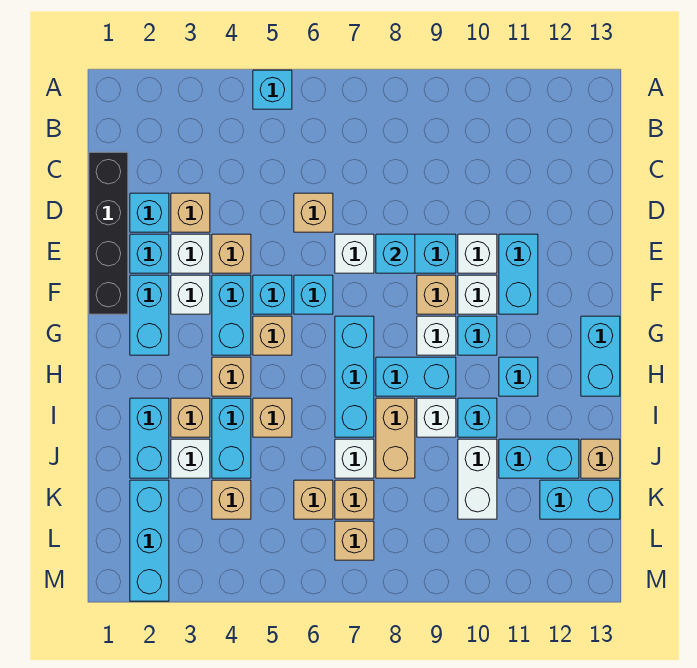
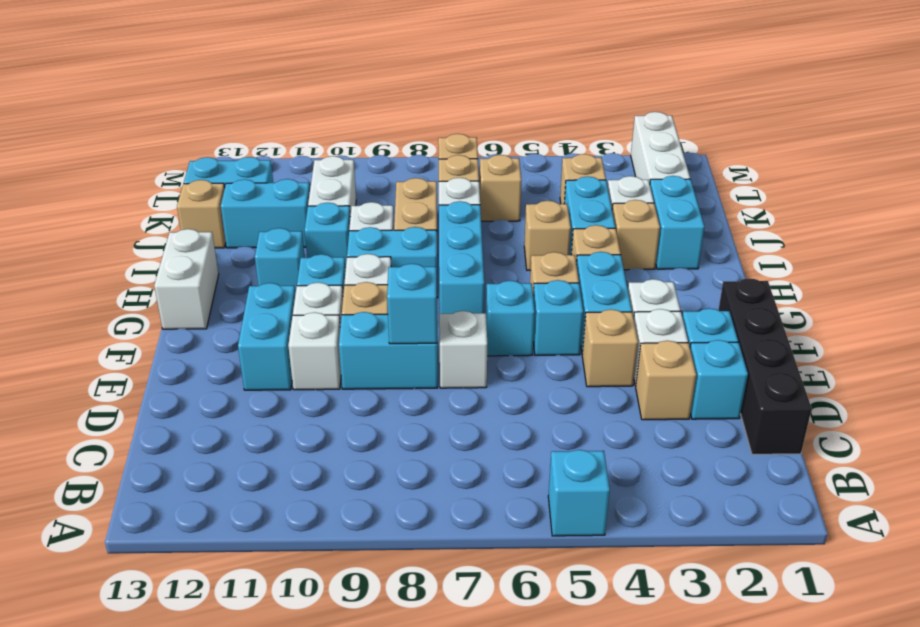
tan 1x1 brick [294,193,333,232] -> none
cyan 1x2 brick [130,275,169,355] -> none
cyan 1x2 brick [581,316,620,396] -> white 1x2 brick [154,229,219,329]
cyan 1x3 brick [130,480,169,601] -> white 1x3 brick [631,112,690,183]

